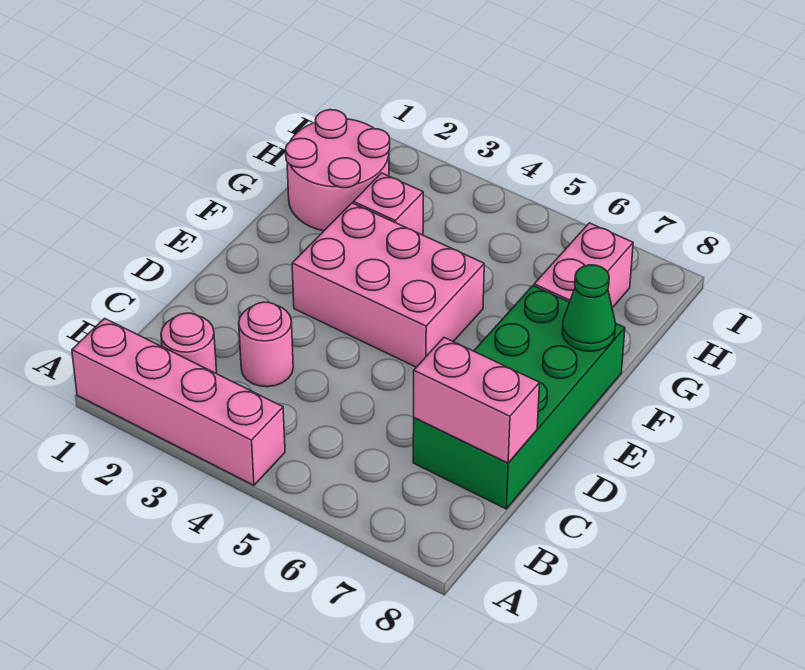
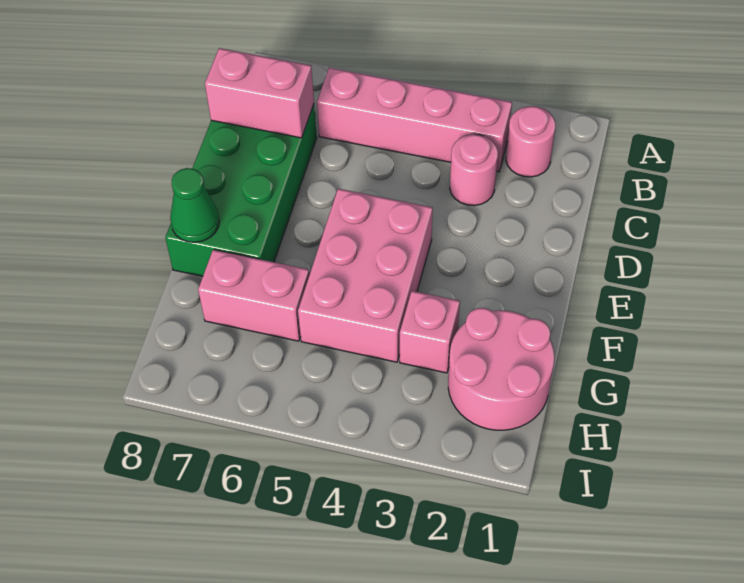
pink 1x4 brick [72,318,285,485] -> pink 1x4 brick moved to [317,68,512,172]
pink 2x3 brick [292,203,484,367] -> pink 2x3 brick turned to [298,189,433,362]
pink 1x2 brick [534,223,633,308] -> pink 1x2 brick turned to [198,250,309,341]

